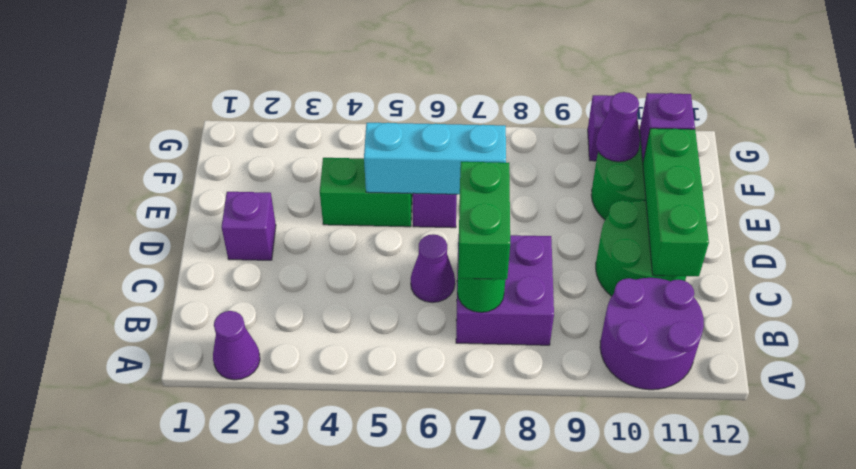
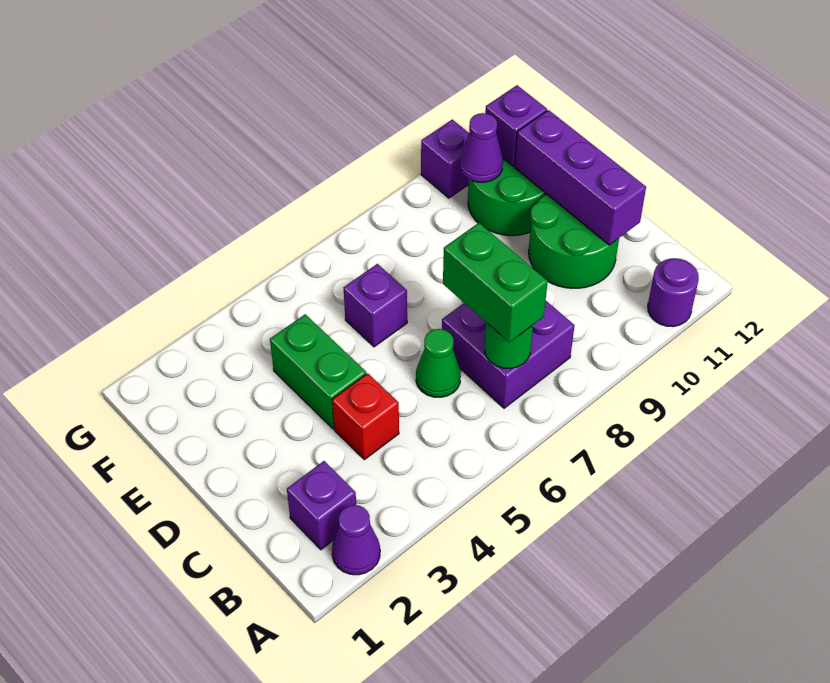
purple 2x2 round brick [600,278,704,390] -> purple 1x1 round brick [648,258,699,327]
none -> red 1x1 brick [332,373,399,460]
purple 1x1 cone [411,234,455,303] -> green 1x1 cone [416,329,461,397]
green 1x3 brick [643,128,709,276] -> purple 1x3 brick [515,110,646,245]
purple 1x1 brick [222,192,276,260] -> purple 1x1 brick moved to [287,461,356,550]
green 1x2 brick [320,158,412,227] -> green 1x2 brick turned to [270,314,366,429]
cyan 1x3 brick [364,123,506,194] -> none

